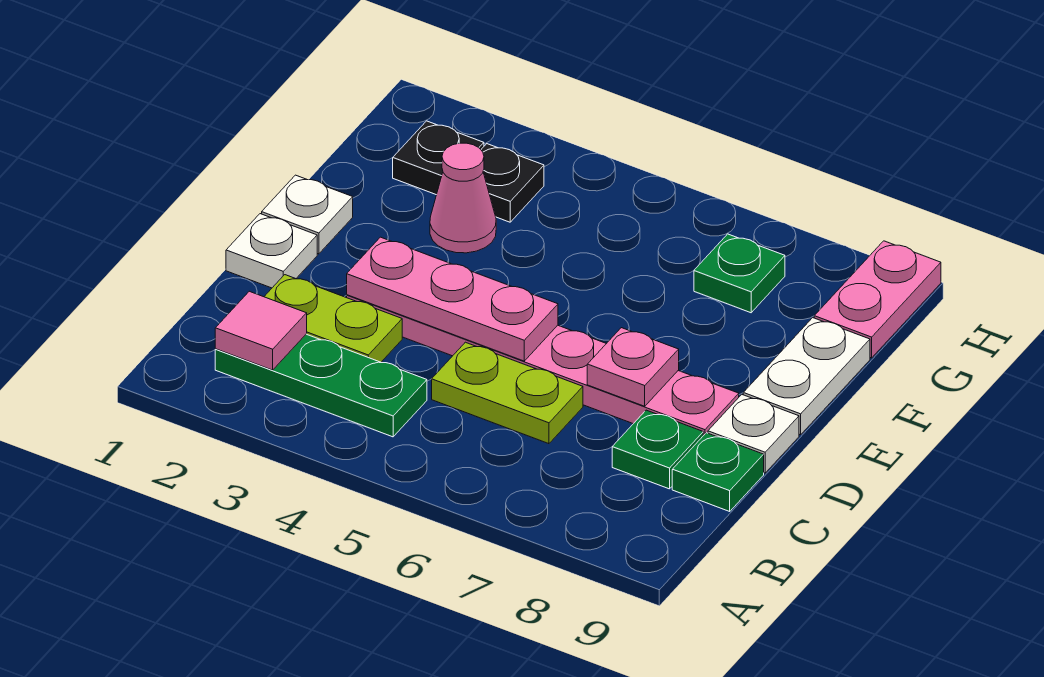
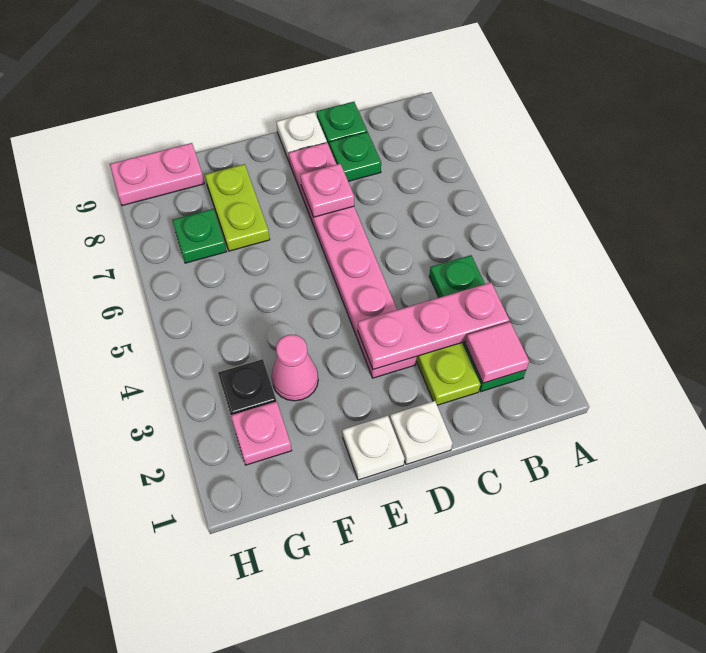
lime 1x2 plate [432,342,583,444] -> lime 1x2 plate moved to [205,164,270,251]
pink 1x3 plate [347,237,558,361] -> pink 1x3 plate turned to [358,283,509,370]
white 1x2 plate [743,318,870,435] -> none
black 1x1 plate [393,121,484,195] -> pink 1x1 plate [231,401,292,465]

